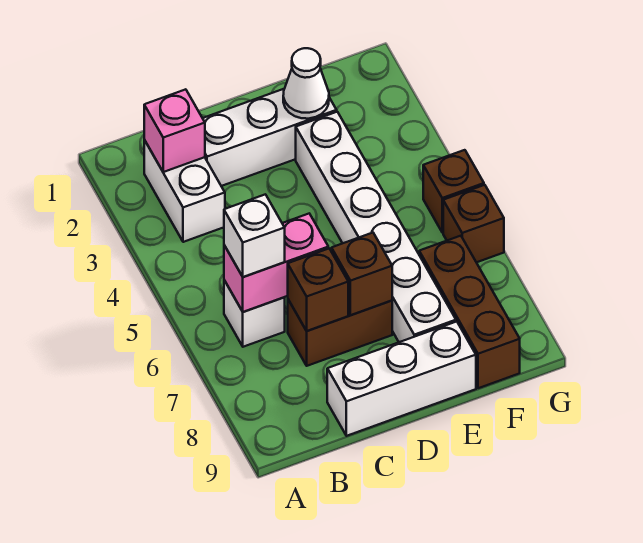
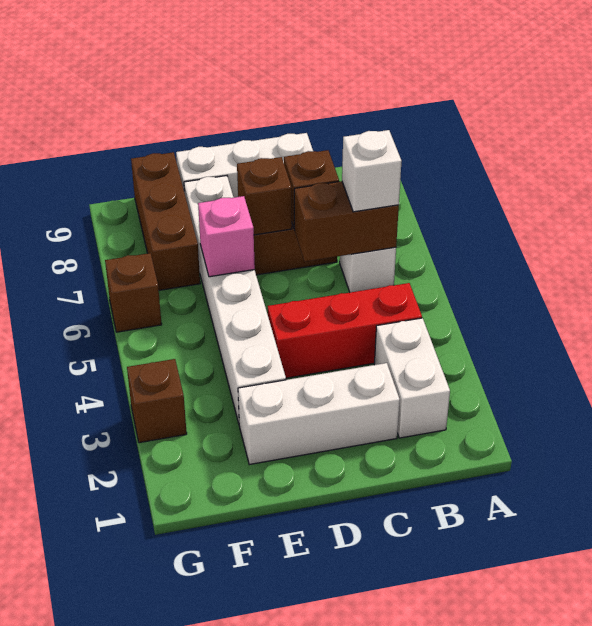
pink 1x1 brick [144,89,205,172] -> pink 1x1 brick moved to [198,196,255,277]
none -> red 1x3 brick [268,283,422,378]
pink 1x2 brick [224,214,328,312] -> brown 1x2 brick [294,181,399,262]
white 1x1 cone [283,48,329,119] -> none
brown 1x1 brick [423,150,484,233] -> brown 1x1 brick moved to [127,359,187,443]

